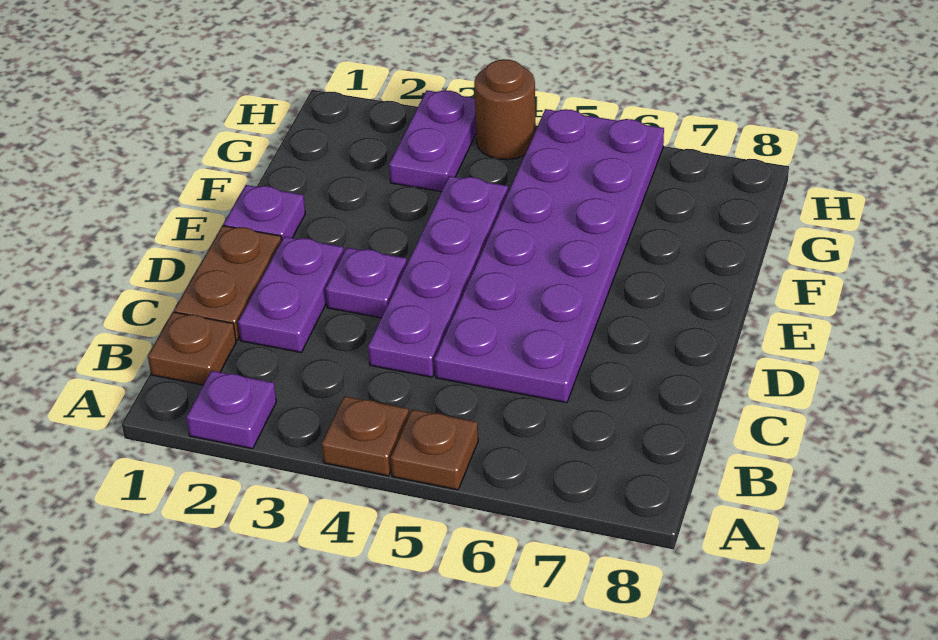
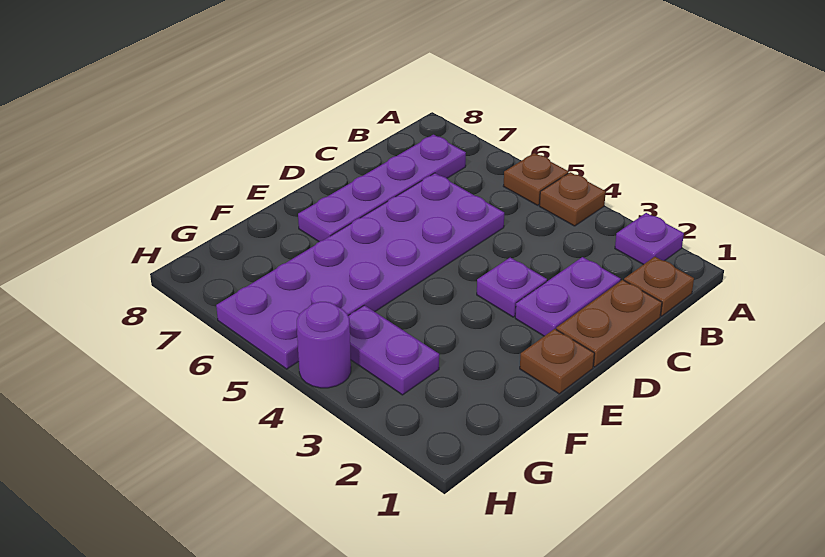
purple 1x4 plate [368,176,508,377] -> purple 1x4 plate moved to [298,135,466,242]
purple 1x1 plate [224,185,305,240] -> brown 1x1 plate [520,329,594,394]
purple 1x2 plate [389,90,476,192] -> purple 1x2 plate turned to [348,305,439,395]
brown 1x1 round brick [474,59,536,160] -> purple 1x1 round brick [297,302,351,388]

